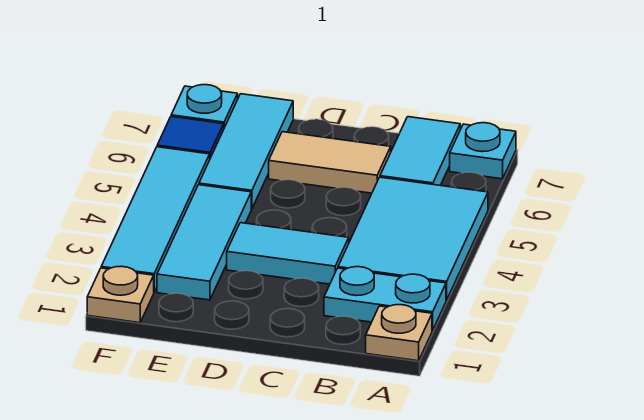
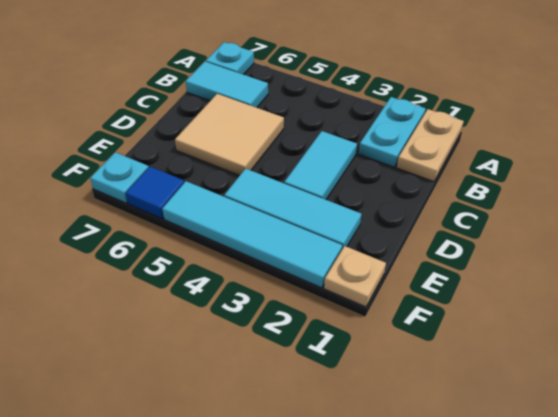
tan 1x1 plate [366,305,432,361] -> tan 1x2 plate [397,109,464,182]
cyan 2x3 tile [338,177,488,300] -> none
tan 1x2 tile [269,132,391,193] -> tan 2x2 tile [175,94,284,176]
cyan 1x3 tile [199,94,293,209] -> none

